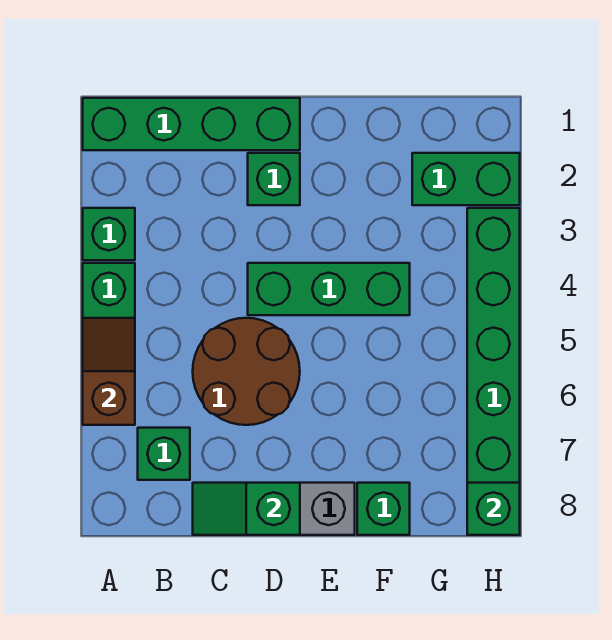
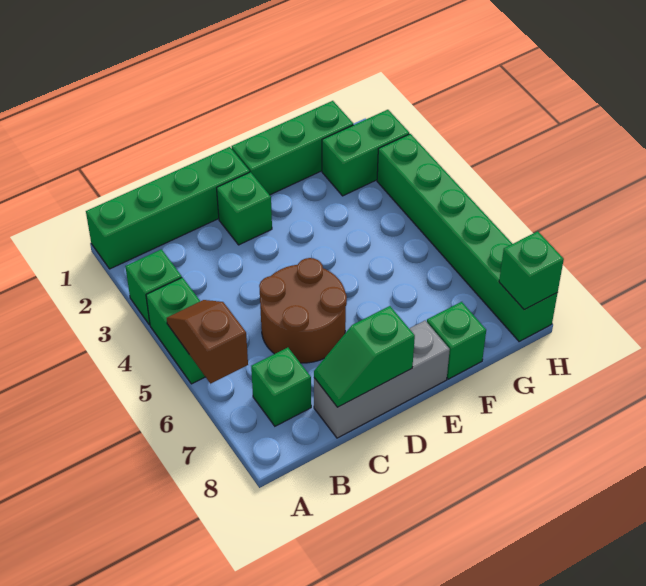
green 1x3 brick [248,263,410,315] -> green 1x3 brick moved to [232,101,353,195]

